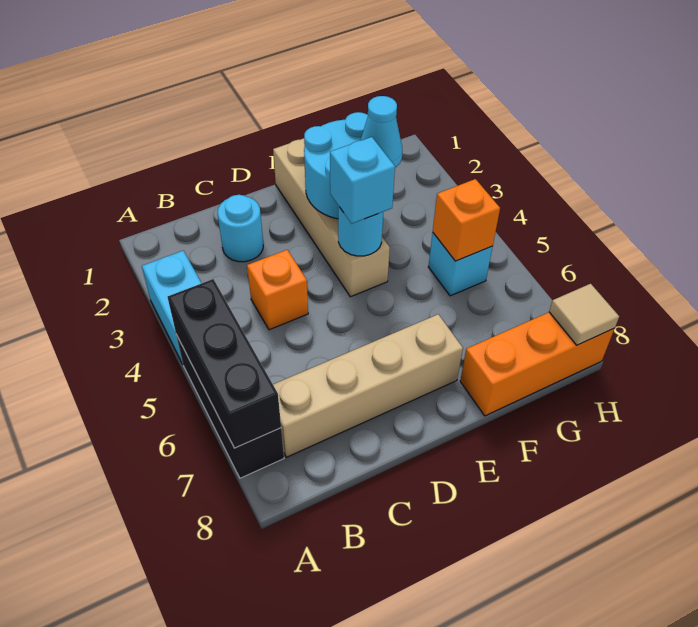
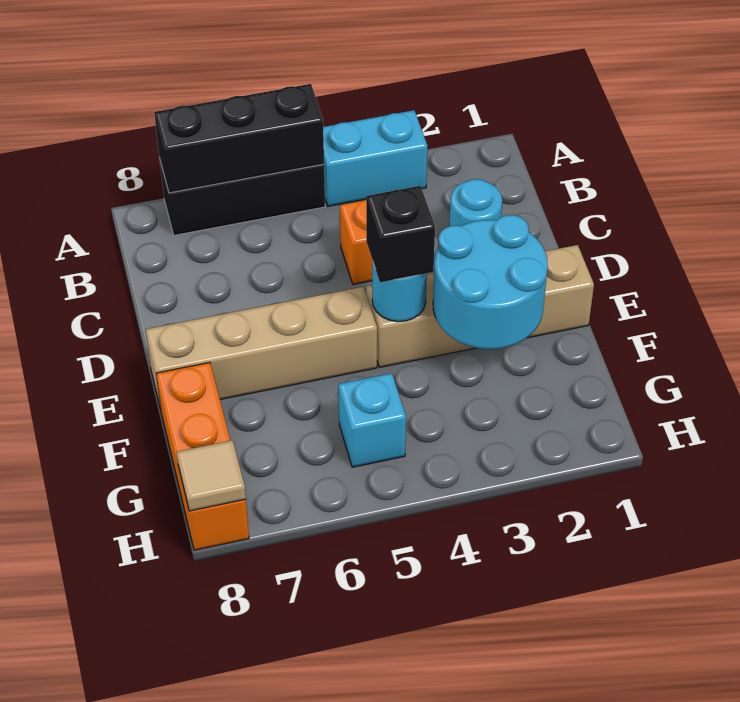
tan 1x4 brick [273,314,463,457] -> tan 1x4 brick turned to [146,287,377,409]
cyan 1x1 brick [330,137,395,224] -> black 1x1 brick [366,186,435,282]
cyan 1x1 cone [360,96,402,167] -> none
orange 1x1 brick [433,179,500,261] -> none

